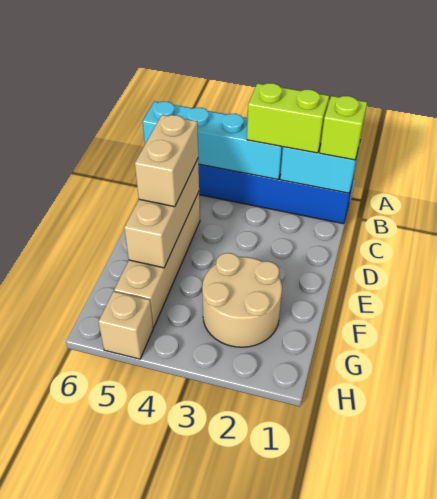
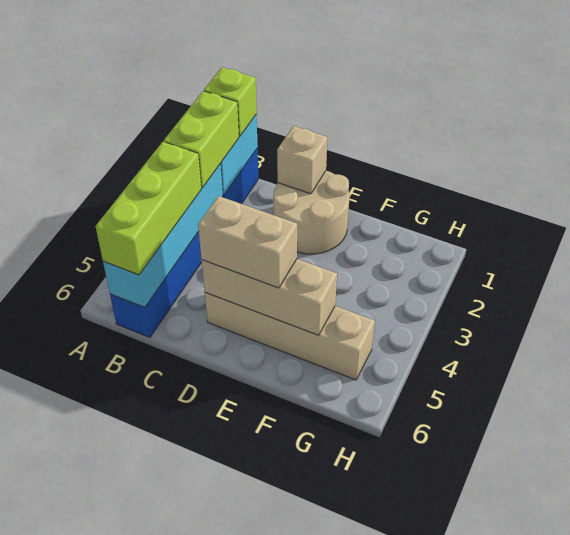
none -> lime 1x3 brick [95,142,201,275]
tan 2x2 round brick [202,253,282,347] -> tan 2x2 round brick moved to [273,171,350,254]
tan 1x1 brick [98,291,153,359] -> tan 1x1 brick moved to [277,126,327,194]

